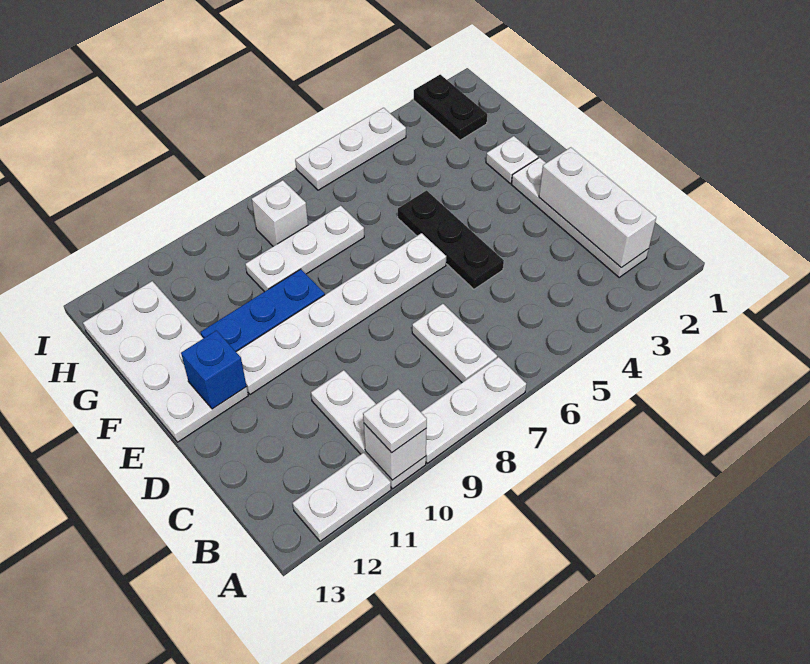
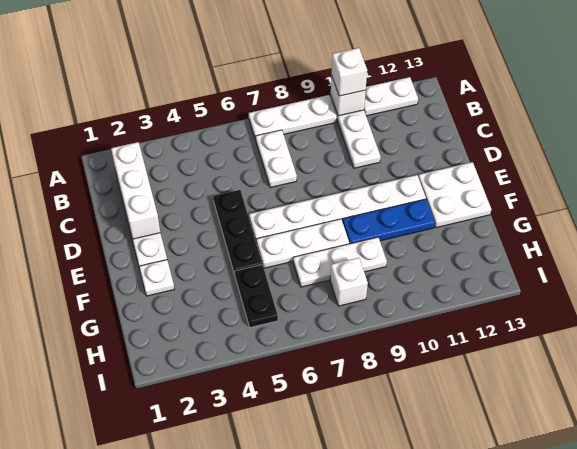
white 1x1 plate [363,389,427,453] -> white 1x1 brick [332,48,367,96]
white 2x4 plate [83,281,248,442] -> white 2x2 plate [418,162,491,228]
blue 1x1 brick [181,331,247,409] -> none
black 1x2 plate [414,75,487,140] -> black 1x2 plate moved to [235,264,278,327]
white 1x3 plate [295,108,406,190] -> white 1x3 plate moved to [257,219,349,268]

